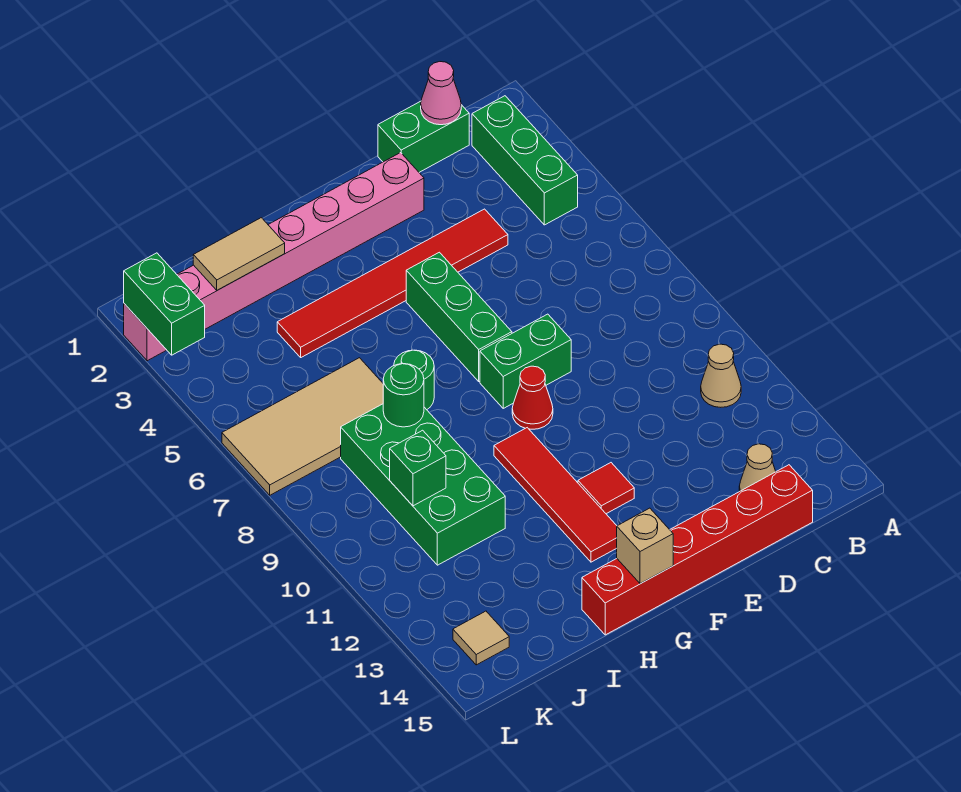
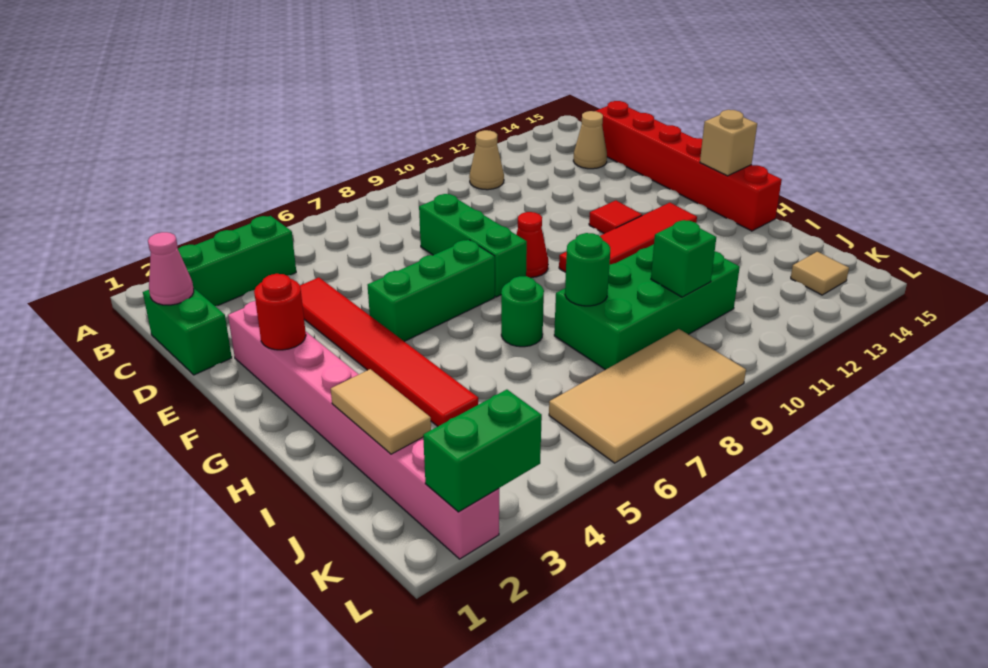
green 1x2 brick [480,314,571,408] -> green 1x3 brick [419,194,527,297]
none -> red 1x1 round brick [254,274,306,350]
tan 2x4 tile [222,358,383,495] -> tan 2x4 tile turned to [549,329,746,463]

